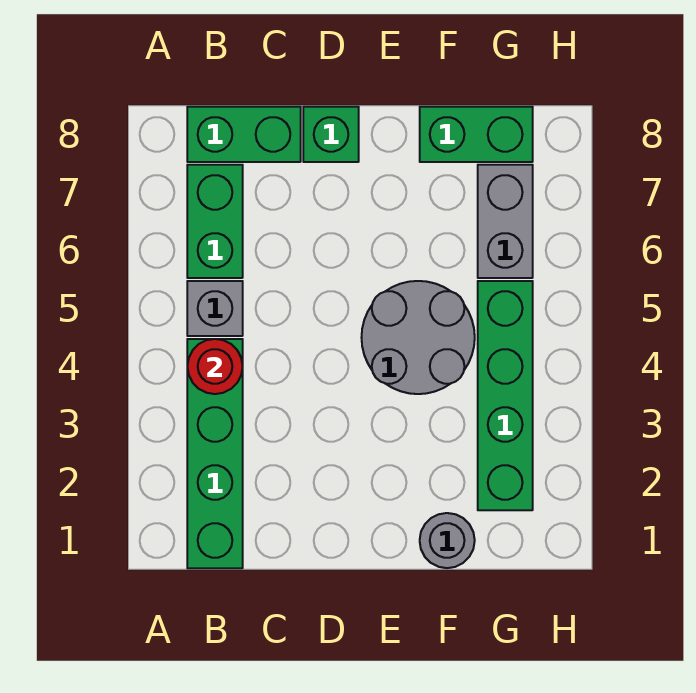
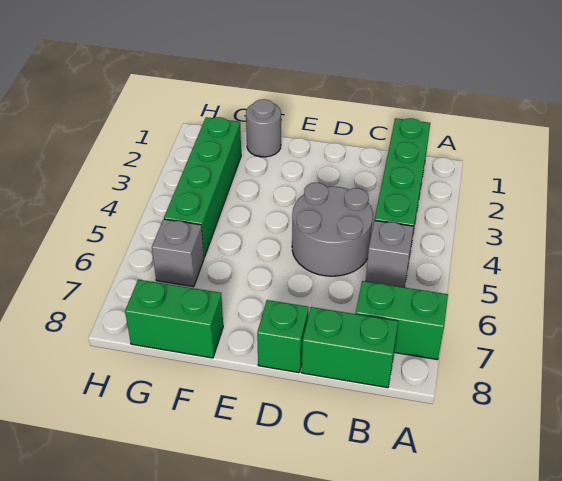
red 1x1 round brick [187,339,243,394] -> none
green 1x2 brick [187,165,243,278] -> green 1x2 brick turned to [356,281,448,360]
grey 2x2 round brick [362,281,475,394] -> grey 2x2 round brick moved to [292,183,373,276]
grey 1x2 brick [478,165,533,278] -> grey 1x1 brick [152,219,204,287]

